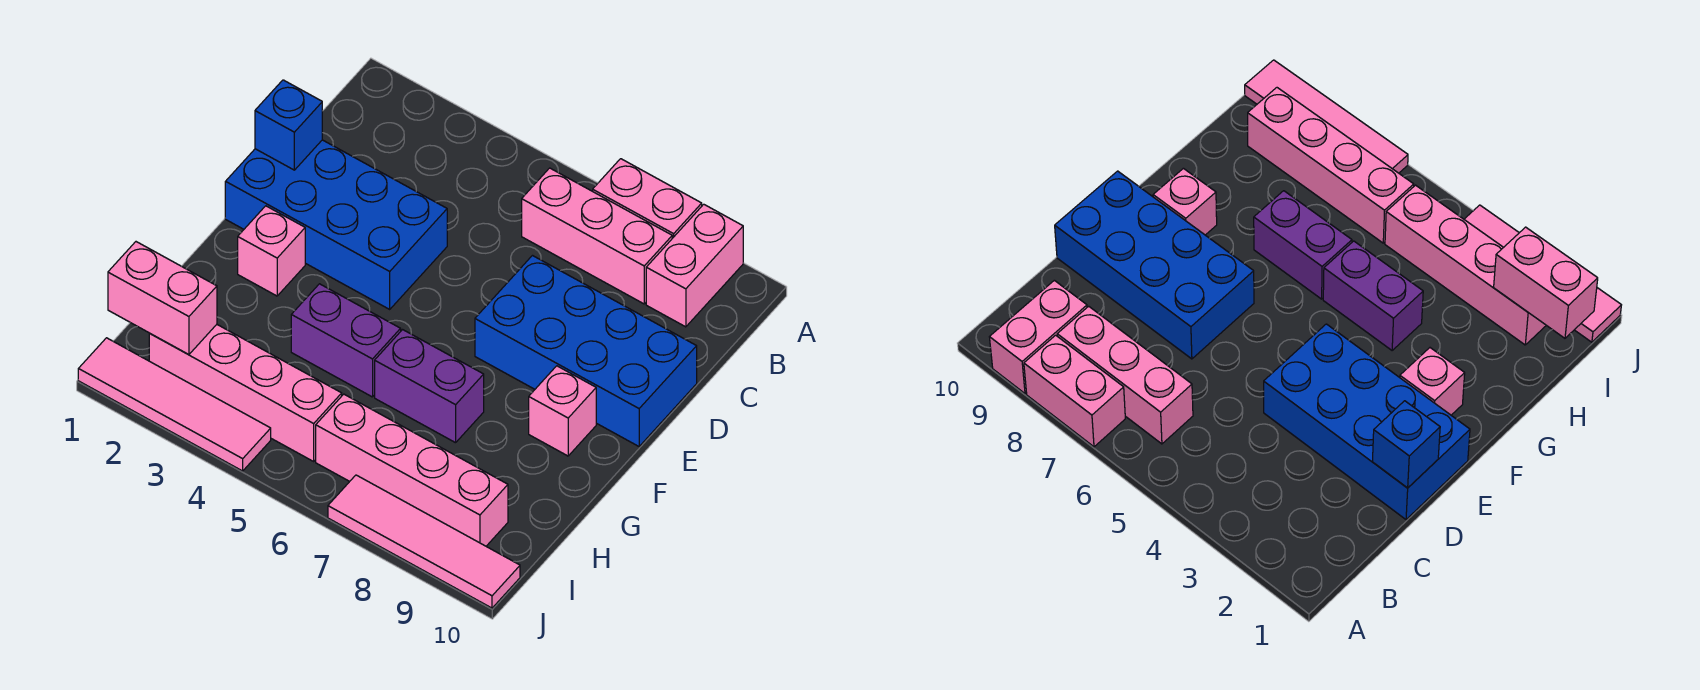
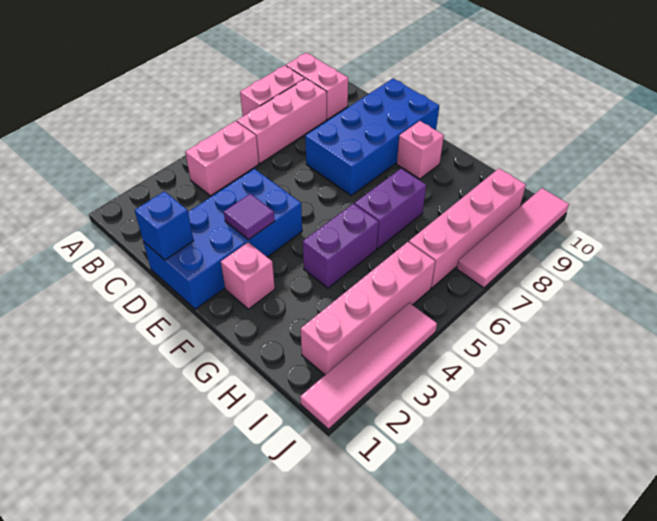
none -> purple 1x1 tile [224,194,275,240]
pink 1x2 brick [108,242,217,354] -> pink 1x2 brick moved to [185,121,259,196]

